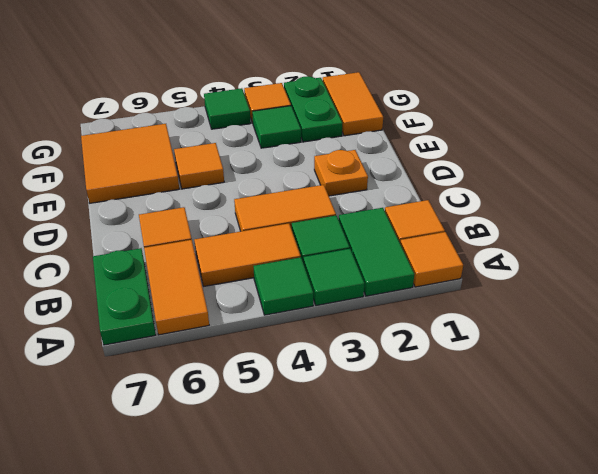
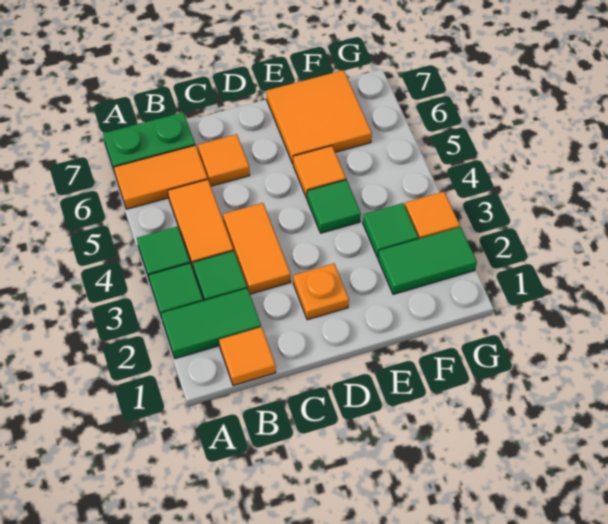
orange 1x1 tile [400,232,463,287] -> none
orange 1x2 tile [323,72,383,136] -> none
green 1x2 plate [284,76,343,142] -> green 1x2 tile [378,227,477,294]
green 1x1 tile [204,88,251,129] -> green 1x1 tile moved to [307,180,361,233]

